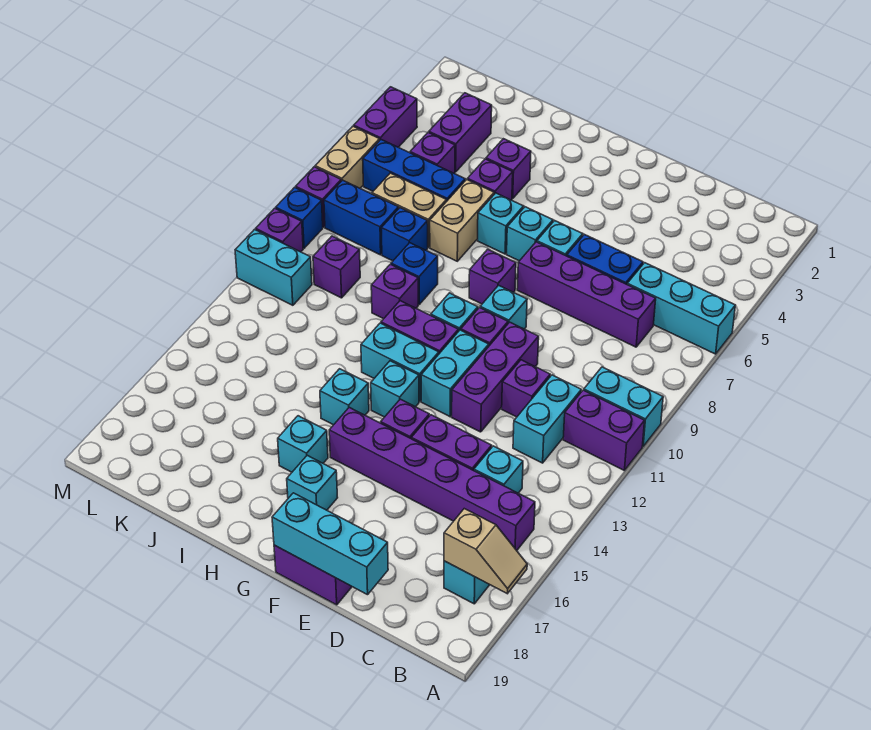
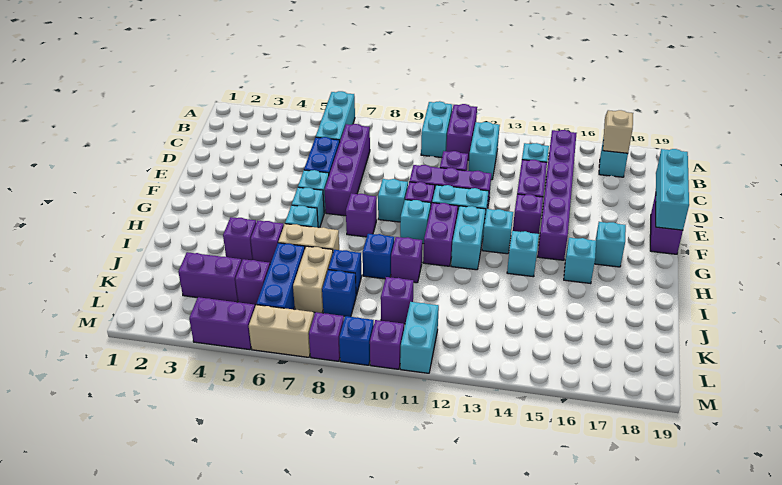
cyan 1x2 brick [513,375,581,463] -> cyan 1x2 brick turned to [468,122,500,180]
blue 1x2 brick [324,180,399,255] -> blue 1x1 brick [322,270,356,317]

